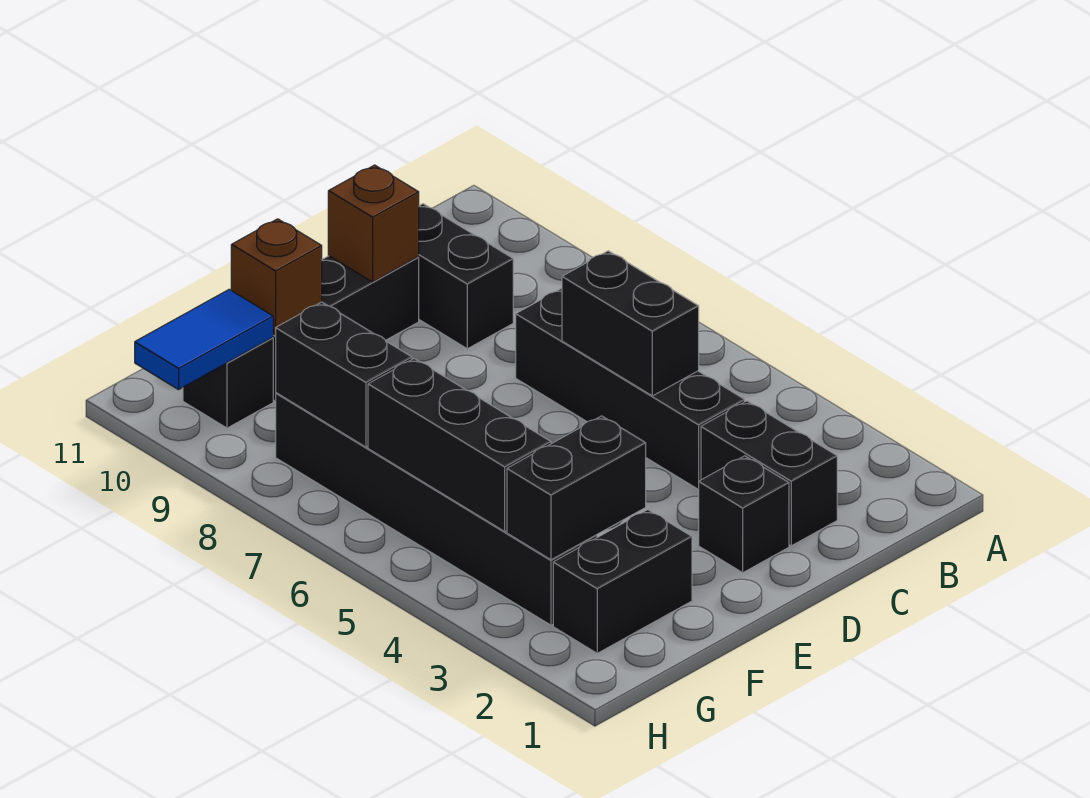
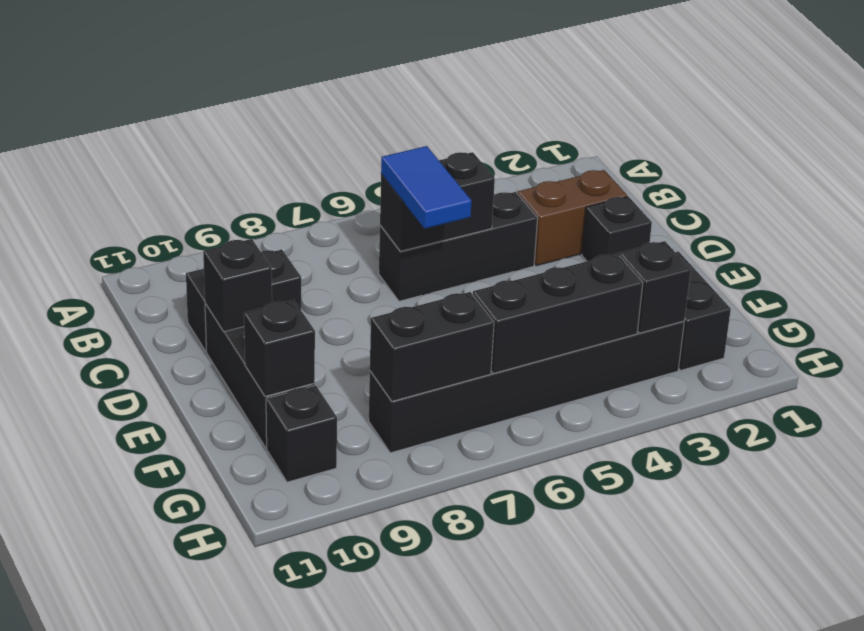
black 1x2 brick [701,401,837,546] -> brown 1x2 brick [518,170,627,266]
black 1x4 brick [516,288,745,490] -> black 1x3 brick [379,192,538,301]
brown 1x1 brick [328,165,419,282] -> black 1x1 brick [203,239,272,332]
black 1x2 brick [507,416,646,560] -> black 1x1 brick [620,241,691,333]
brown 1x1 brick [231,219,322,336] -> black 1x1 brick [244,300,315,396]
blue 1x2 tile [135,289,273,389] -> blue 1x2 tile moved to [381,146,472,229]

